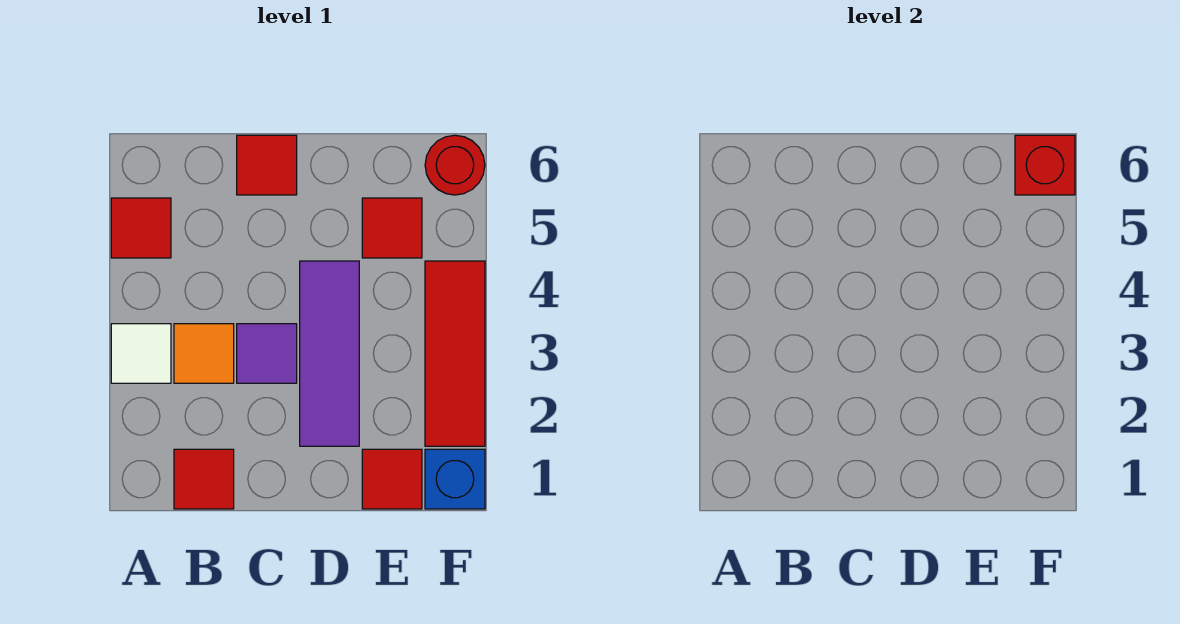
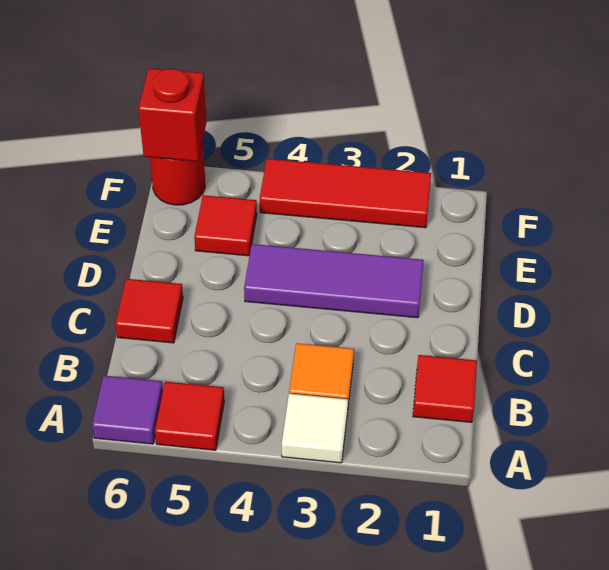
purple 1x1 tile [237,324,297,383] -> purple 1x1 tile moved to [92,376,163,444]
red 1x1 tile [362,449,422,509] -> none
blue 1x1 brick [425,449,485,509] -> none

